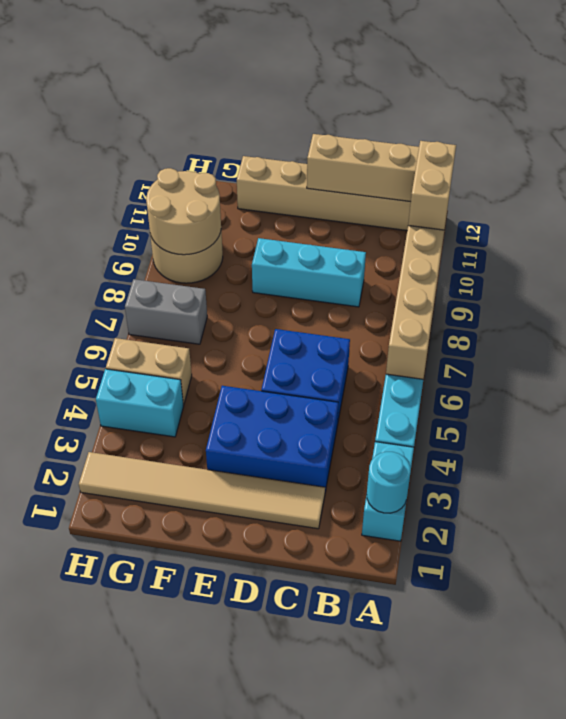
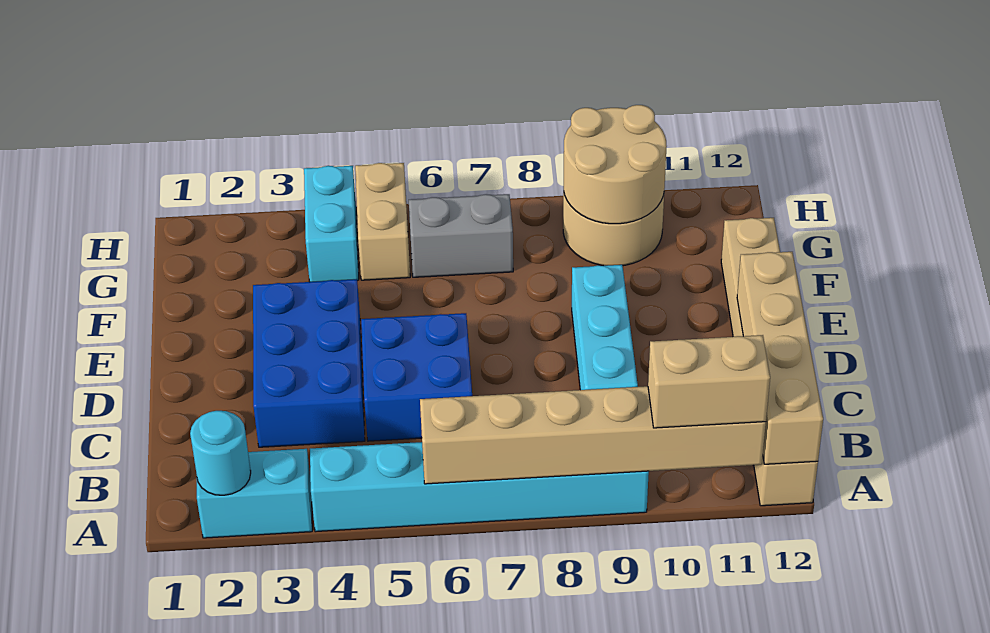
tan 1x6 tile [79,452,325,529] -> none
grey 1x2 brick [125,279,207,344] -> grey 1x2 brick turned to [409,194,513,277]

